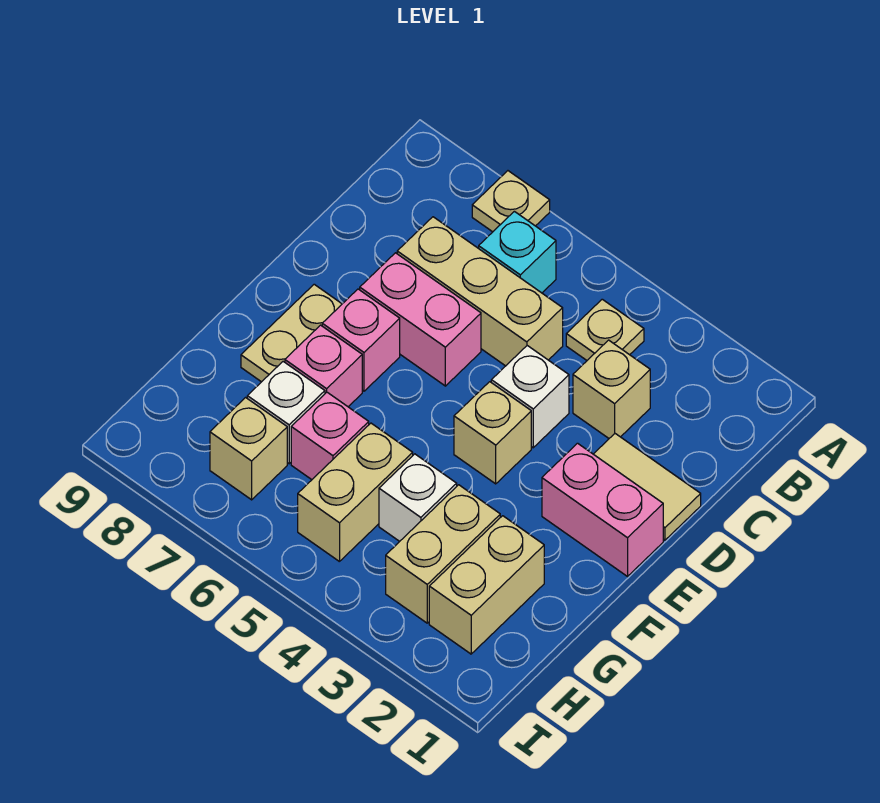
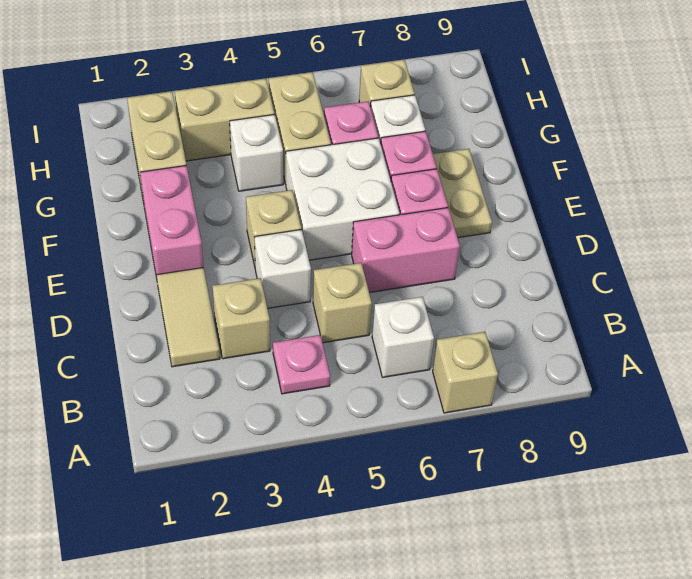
tan 1x1 plate [472,171,550,232] -> tan 1x1 brick [433,332,498,413]
tan 1x1 plate [566,299,644,360] -> pink 1x1 plate [273,335,330,394]
cyan 1x1 brick [479,211,556,293] -> white 1x1 brick [372,297,434,377]
tan 1x3 brick [397,217,563,366] -> tan 1x1 brick [313,263,372,343]
tan 1x2 tile [594,434,701,540] -> tan 1x2 tile turned to [157,268,220,367]
pink 1x2 brick [542,443,663,576] -> pink 1x2 brick turned to [140,165,203,278]
none -> white 2x2 brick [286,138,399,260]
tan 1x2 brick [386,485,500,623] -> tan 1x2 brick turned to [175,79,274,161]

